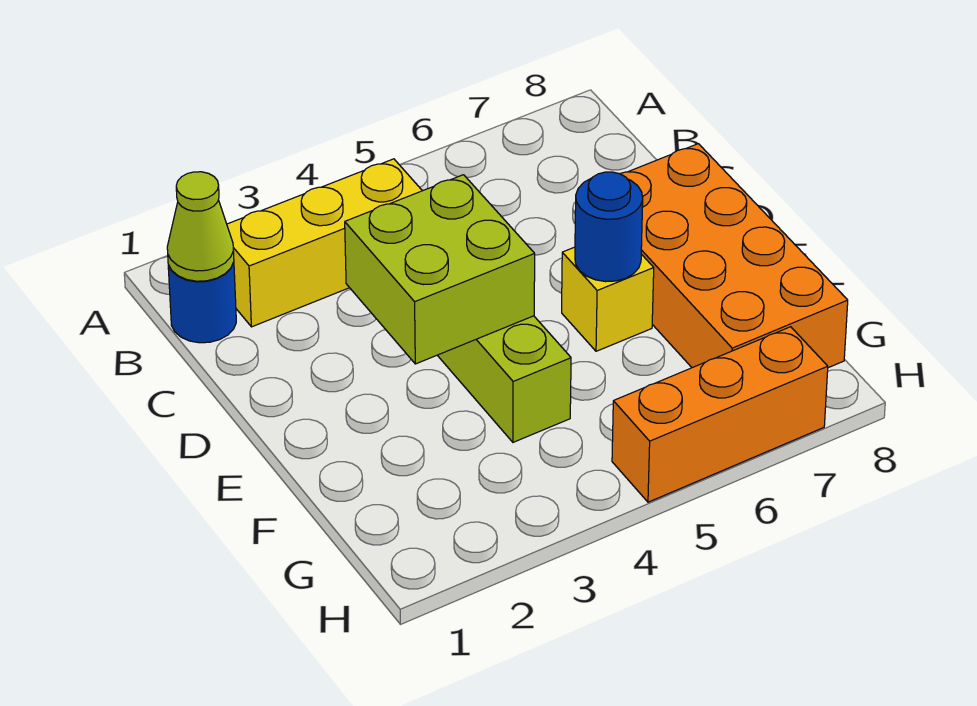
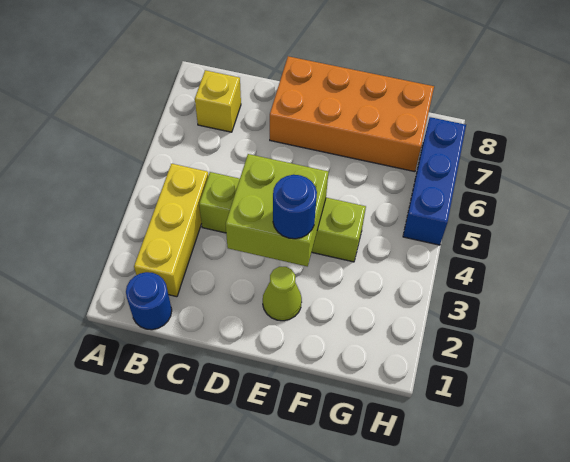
lime 1x1 cone [167,172,234,281] -> lime 1x1 cone moved to [263,267,302,321]
yellow 1x1 brick [562,247,654,351] -> yellow 1x1 brick moved to [195,70,241,132]
blue 1x1 round brick [575,172,643,282] -> blue 1x1 round brick moved to [273,175,317,239]
orange 1x3 brick [612,327,828,502] -> blue 1x3 brick [403,117,466,245]

